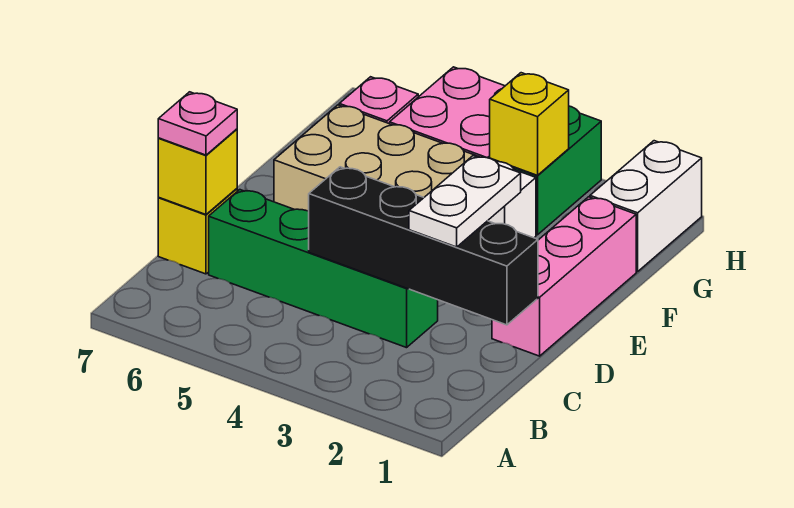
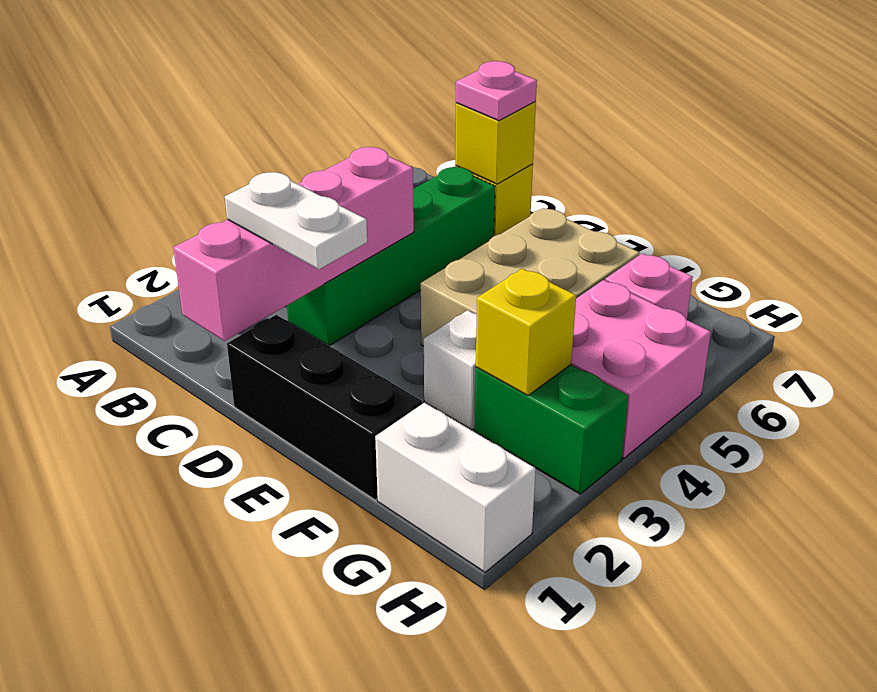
black 1x4 brick [309,167,538,325] -> pink 1x4 brick [173,147,414,341]
pink 1x3 brick [492,197,636,356] -> black 1x3 brick [227,315,422,500]

